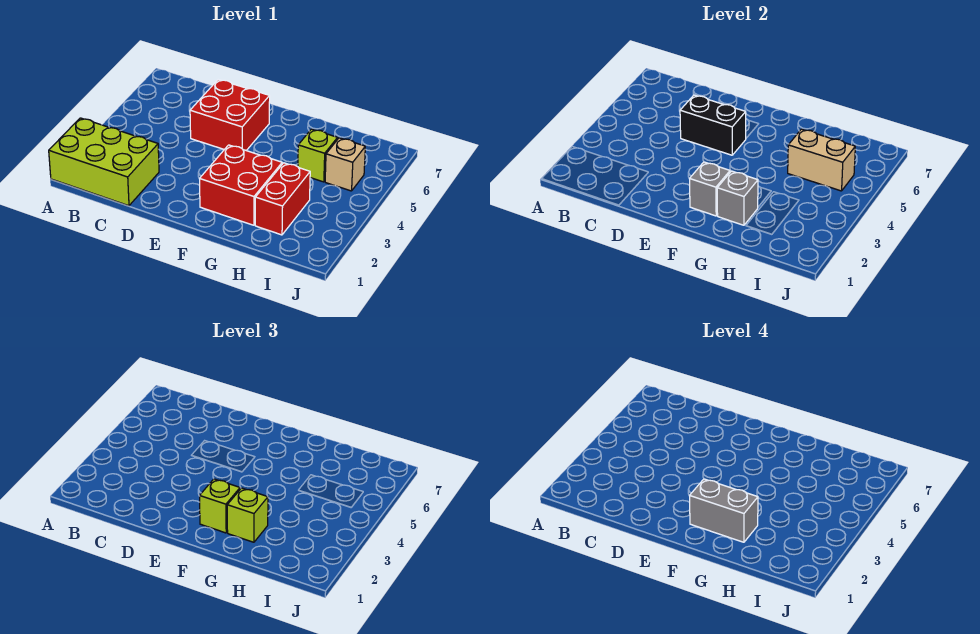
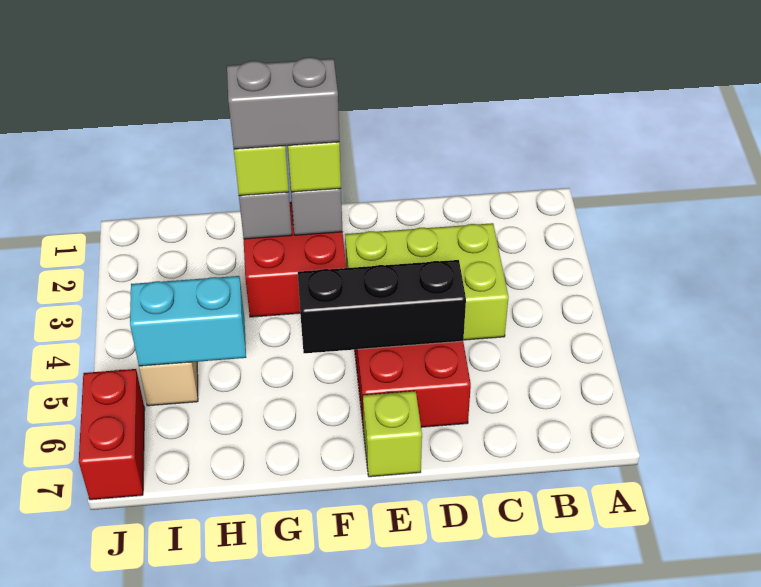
lime 2x3 brick [49,118,159,206] -> lime 2x3 brick moved to [345,223,509,340]
black 1x2 brick [680,95,746,155] -> black 1x3 brick [298,260,466,353]
red 1x2 brick [255,163,310,235] -> red 1x2 brick moved to [79,369,145,500]
lime 1x1 brick [298,129,338,182] -> lime 1x1 brick moved to [363,391,422,477]
tan 1x2 brick [788,129,855,191] -> cyan 1x2 brick [130,276,246,366]

